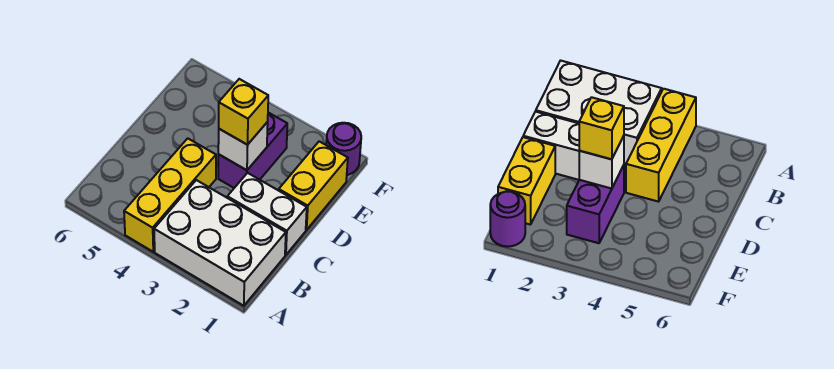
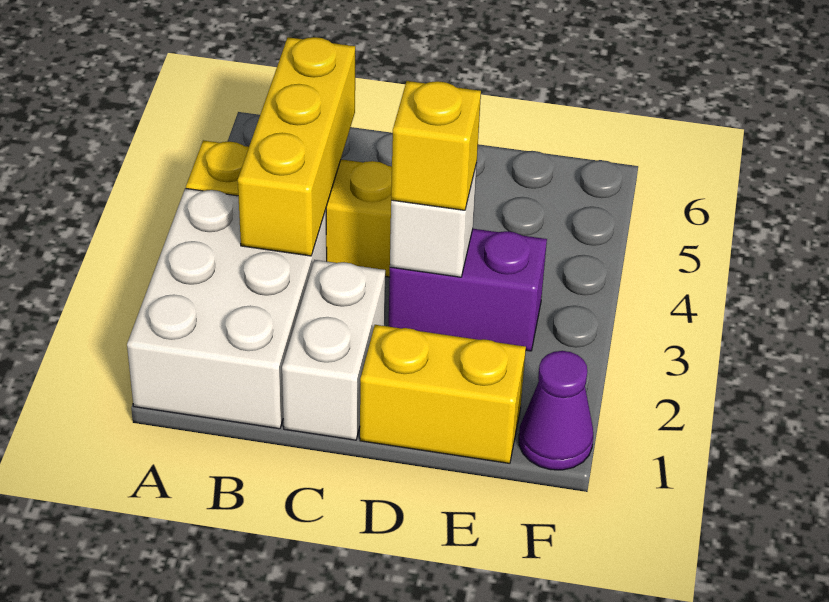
none -> yellow 1x3 brick [238,37,355,256]
purple 1x1 round brick [326,123,361,175] -> purple 1x1 cone [519,351,593,470]

